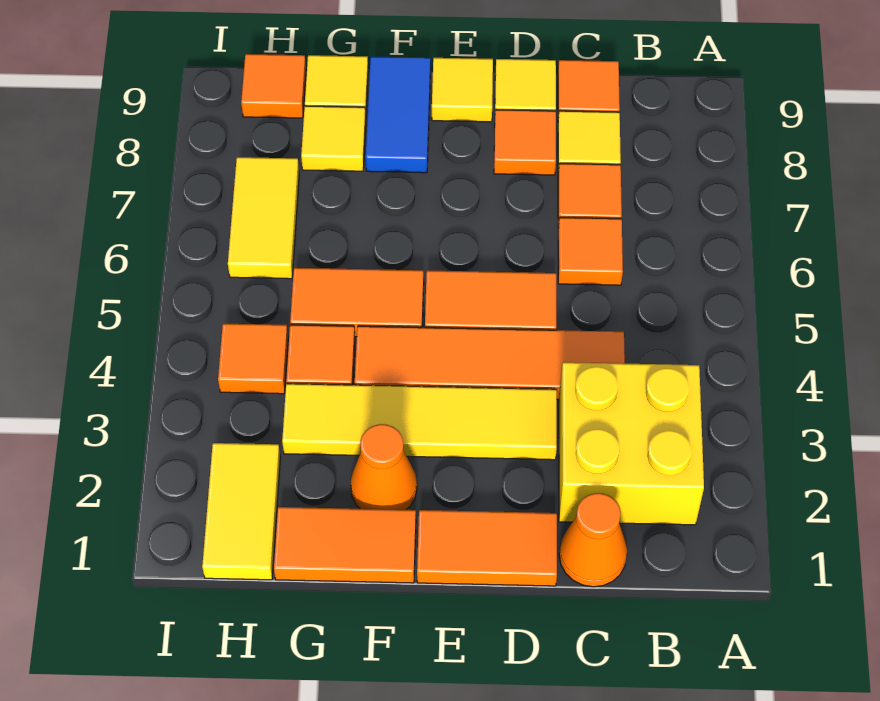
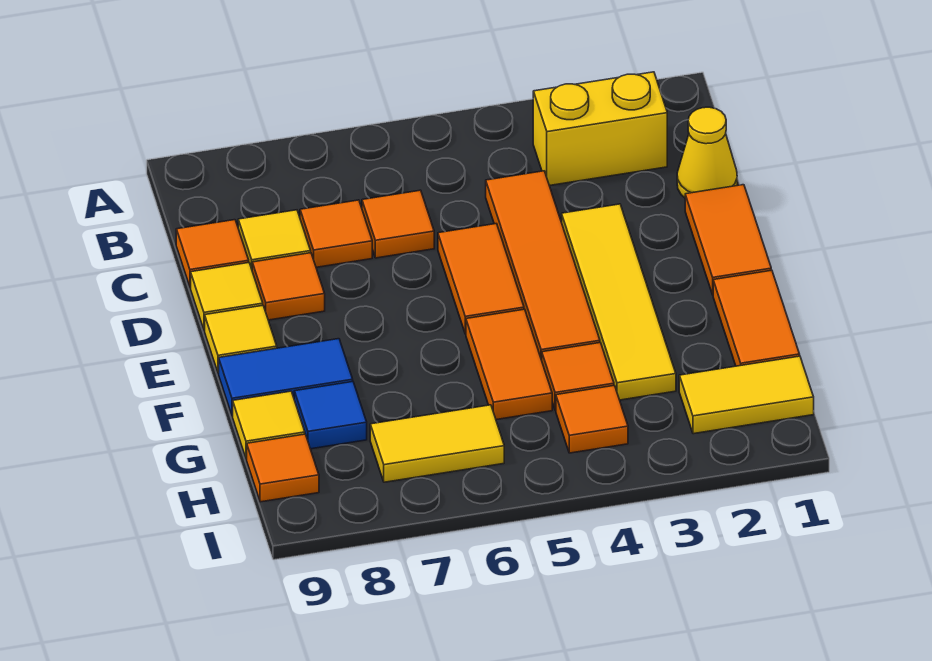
yellow 2x2 brick [559,362,704,525] -> yellow 1x2 brick [533,72,667,186]
orange 1x1 cone [559,493,627,587] -> yellow 1x1 cone [677,107,737,198]
orange 1x1 cone [351,424,417,510] -> none
yellow 1x1 tile [301,106,366,171] -> blue 1x1 tile [294,382,367,449]

